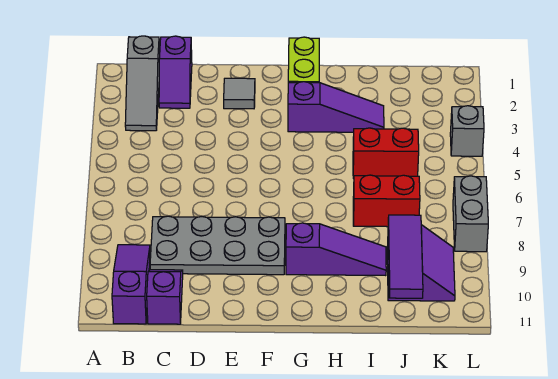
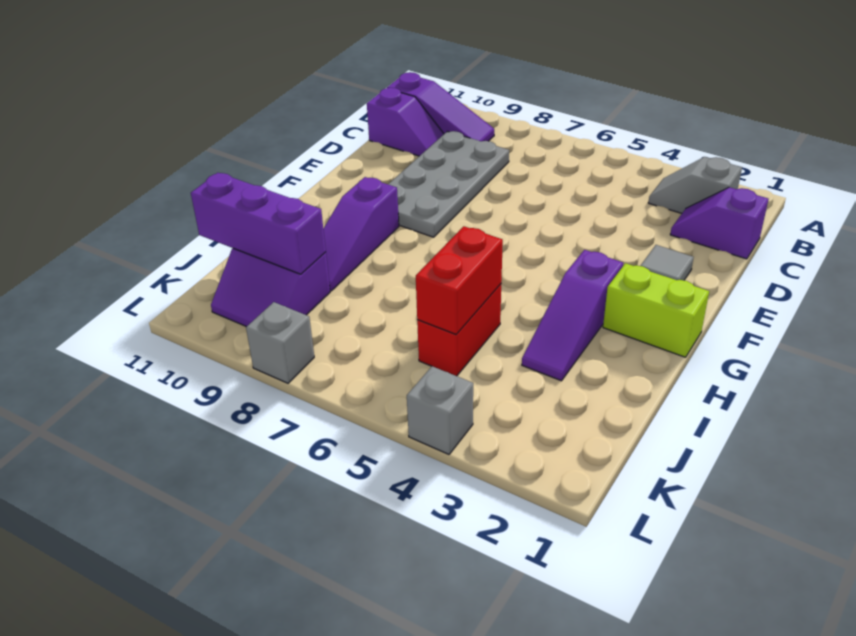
grey 1x3 slope [125,36,160,131] -> grey 1x2 slope [648,157,742,213]
red 1x2 brick [353,175,420,227] -> red 1x2 brick moved to [416,226,503,335]
purple 1x3 tile [388,215,423,298] -> purple 1x3 brick [191,173,326,274]
grey 1x2 brick [453,176,488,252] -> grey 1x1 brick [246,302,314,383]

